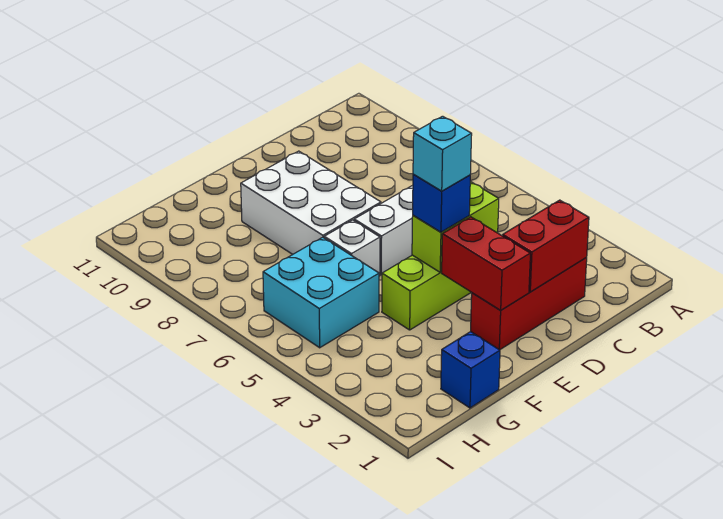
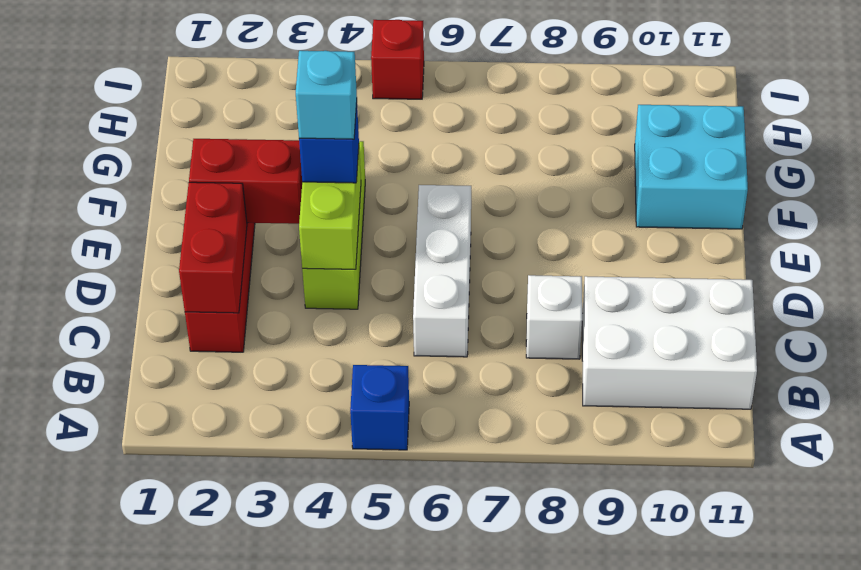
white 2x3 brick [241,151,381,254] -> white 2x3 brick moved to [582,276,757,409]
white 1x1 brick [324,220,380,276] -> white 1x1 brick moved to [526,275,582,359]
blue 1x1 brick [441,332,500,408] -> blue 1x1 brick moved to [350,365,409,450]
cyan 2x2 brick [263,237,379,348] -> cyan 2x2 brick moved to [635,105,748,229]
none -> red 1x1 brick [371,20,424,99]

